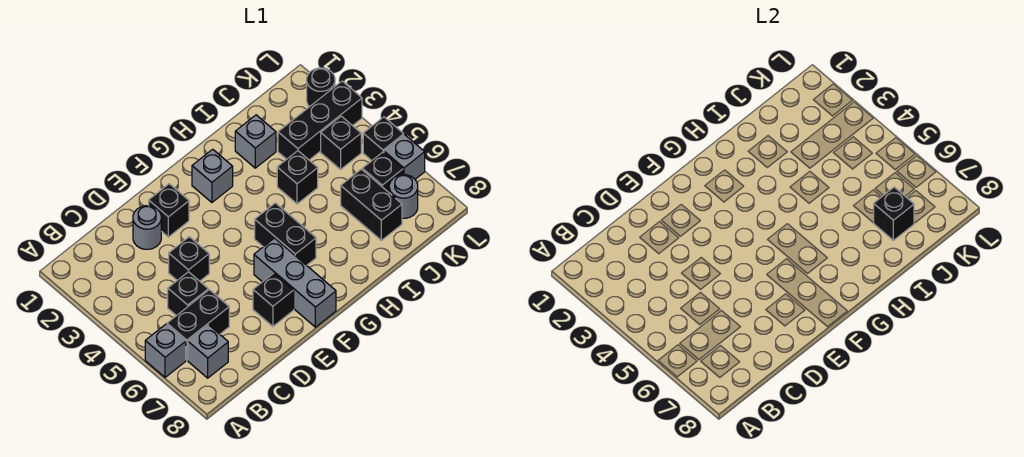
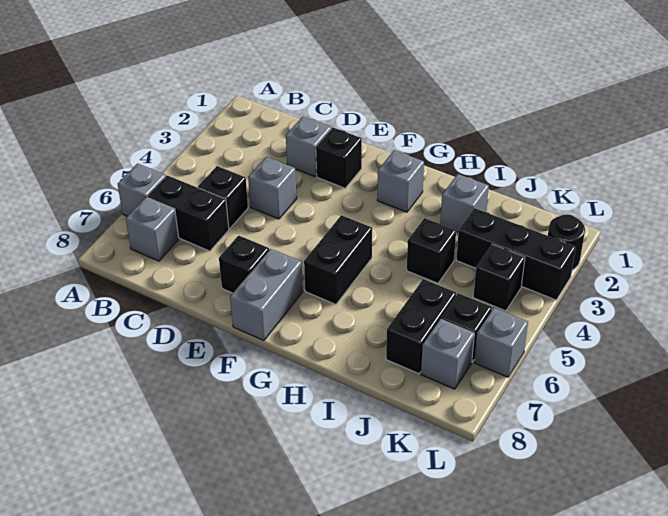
grey 1x1 round brick [133,206,161,249] -> grey 1x1 brick [286,116,331,177]
black 1x1 brick [169,237,209,281] -> grey 1x1 brick [248,157,297,219]
grey 1x3 brick [254,238,336,327] -> grey 1x2 brick [230,249,303,341]
black 1x1 brick [874,187,914,240] -> none
grey 1x1 round brick [389,175,418,218] -> grey 1x1 brick [421,319,474,389]
black 1x1 brick [363,117,404,160] -> none

